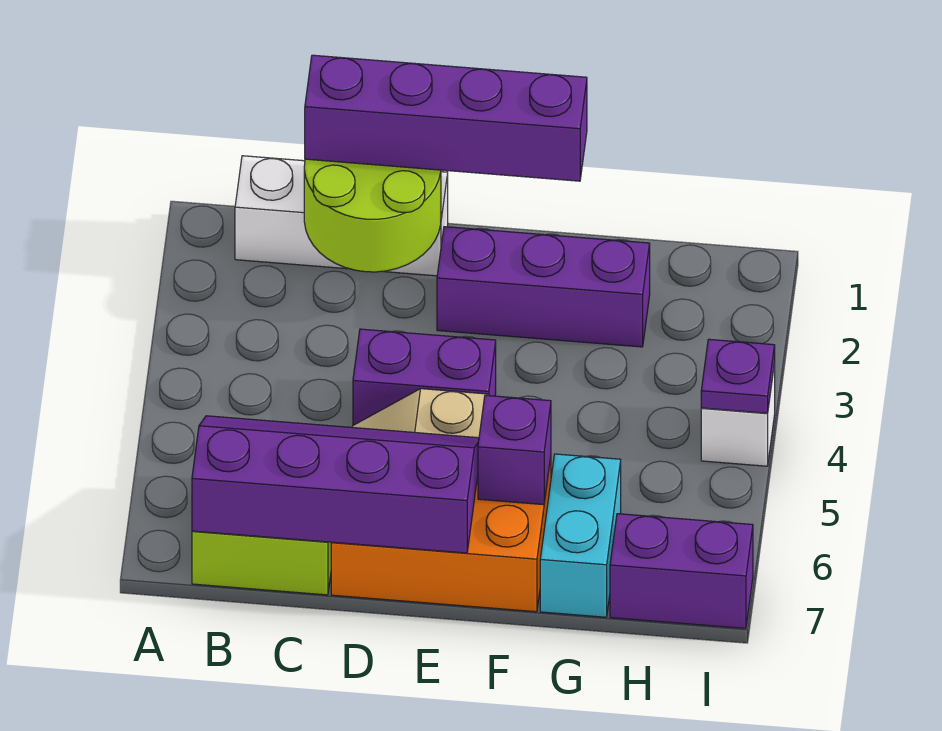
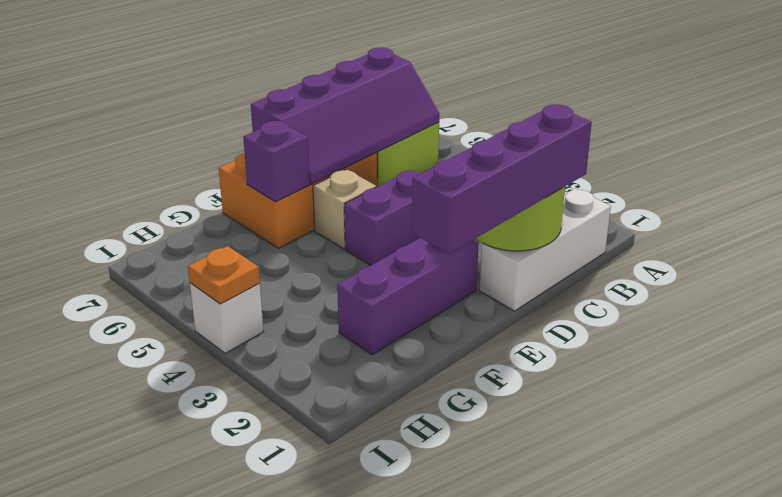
cyan 1x2 brick [540,454,621,617] -> none
purple 1x2 brick [610,514,753,628] -> none
purple 1x1 plate [701,339,775,413] -> orange 1x1 plate [188,246,260,304]

